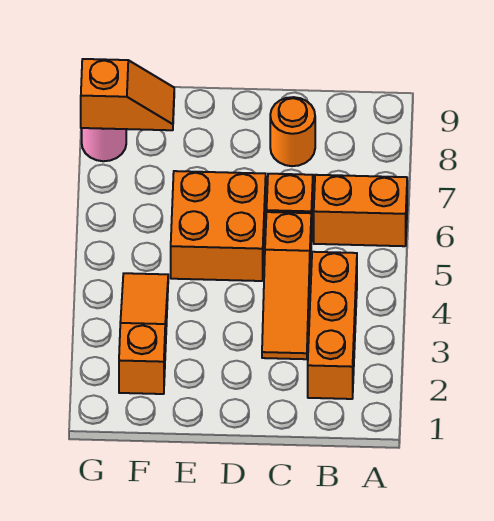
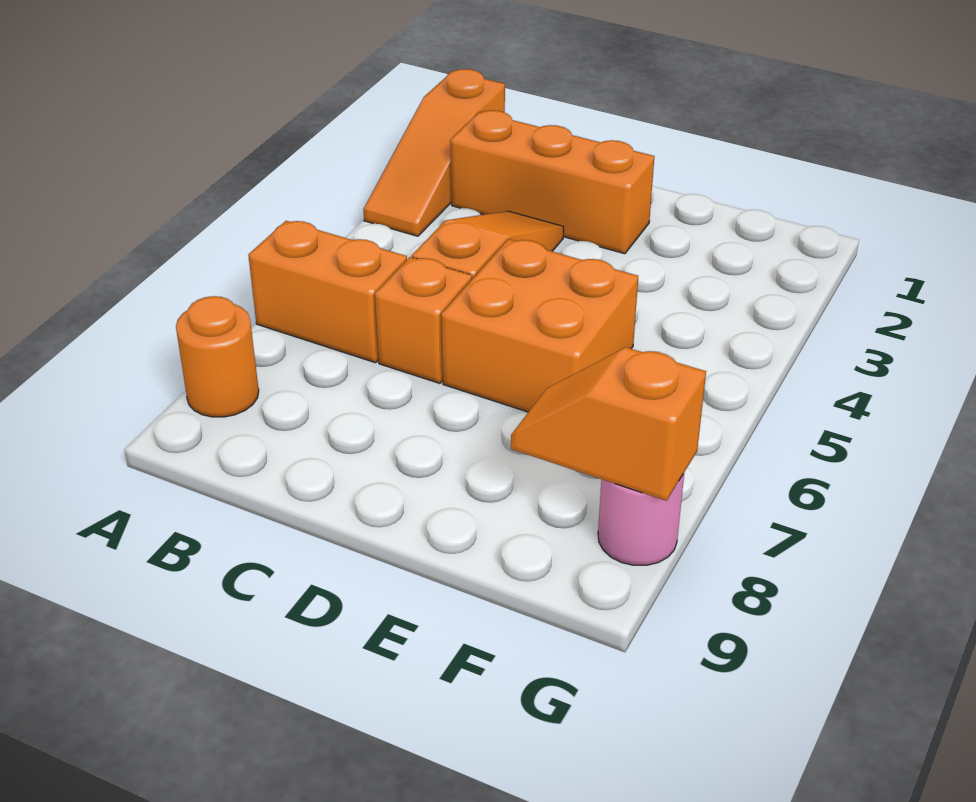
orange 1x3 brick [308,252,357,399] -> orange 1x3 brick turned to [450,110,654,254]
orange 1x1 round brick [270,97,315,166] -> orange 1x1 round brick moved to [176,296,259,417]
orange 1x3 slope [119,273,168,394] -> orange 1x3 slope moved to [363,69,505,236]

